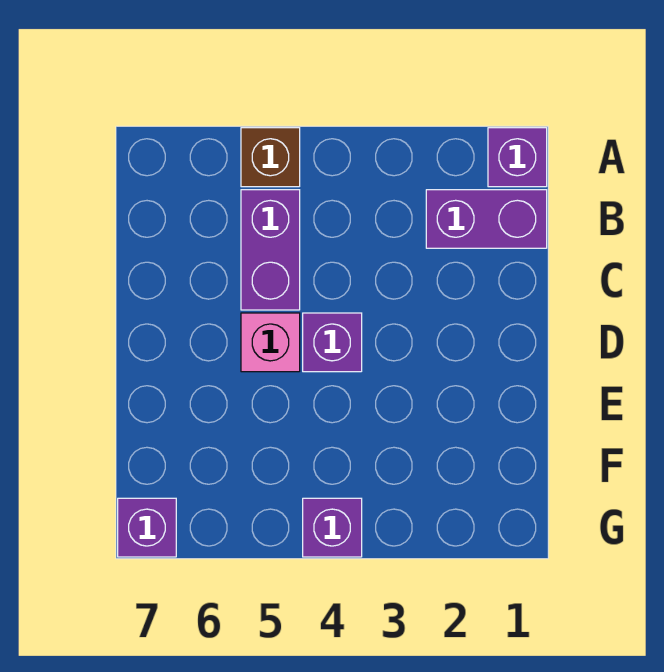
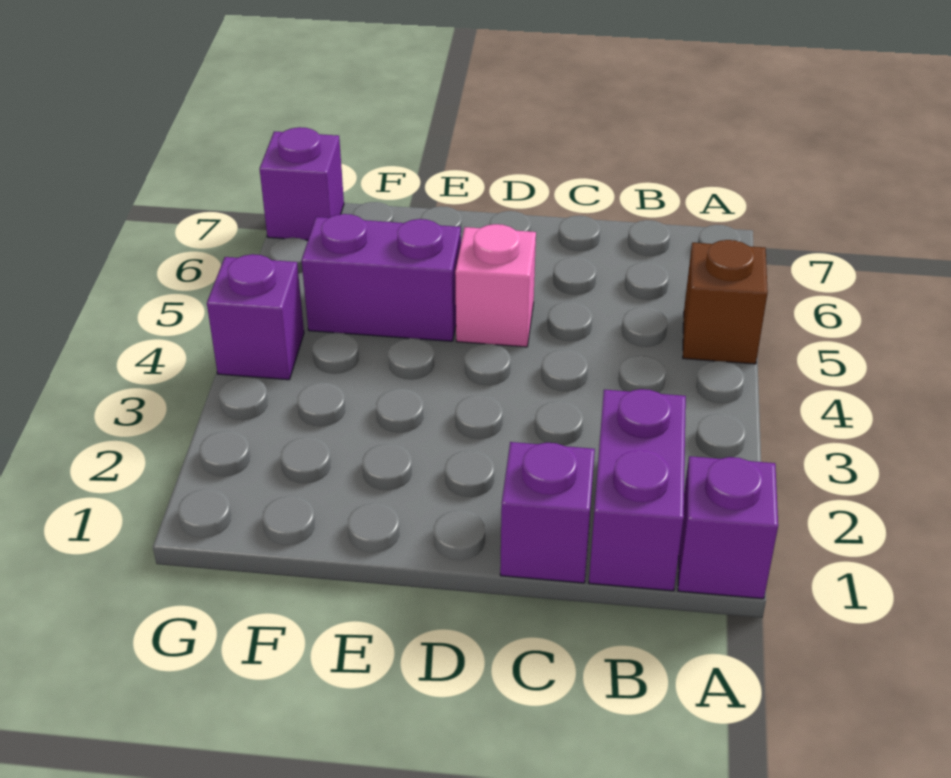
purple 1x2 brick [241,190,300,310] -> purple 1x2 brick moved to [302,214,461,341]
purple 1x1 brick [303,313,362,372] -> purple 1x1 brick moved to [500,442,595,583]

